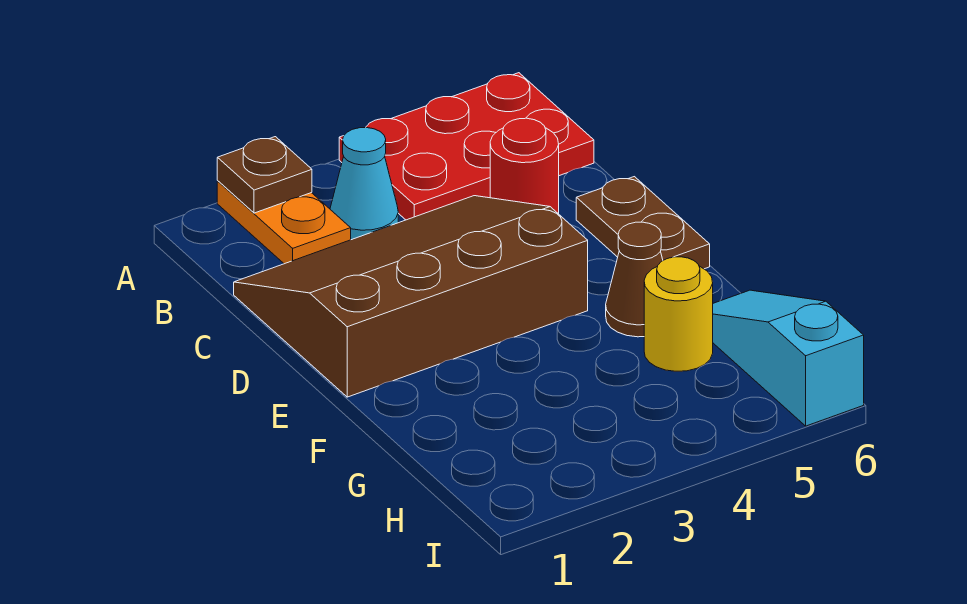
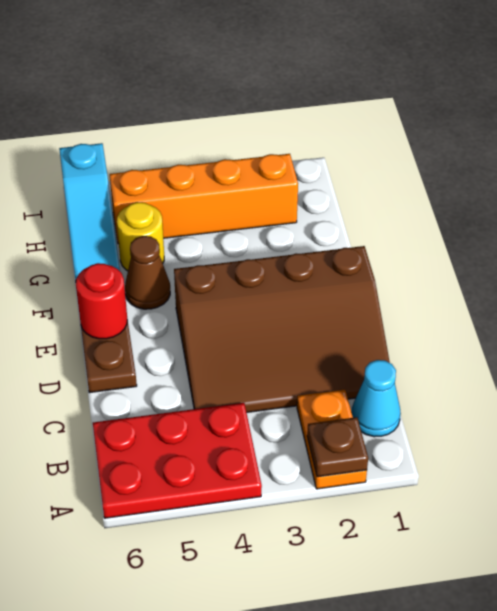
cyan 1x1 cone [330,128,398,240] -> cyan 1x1 cone moved to [351,360,401,437]
red 1x1 round brick [490,118,559,214] -> red 1x1 round brick moved to [76,263,127,339]
none -> orange 1x4 brick [110,154,298,244]

